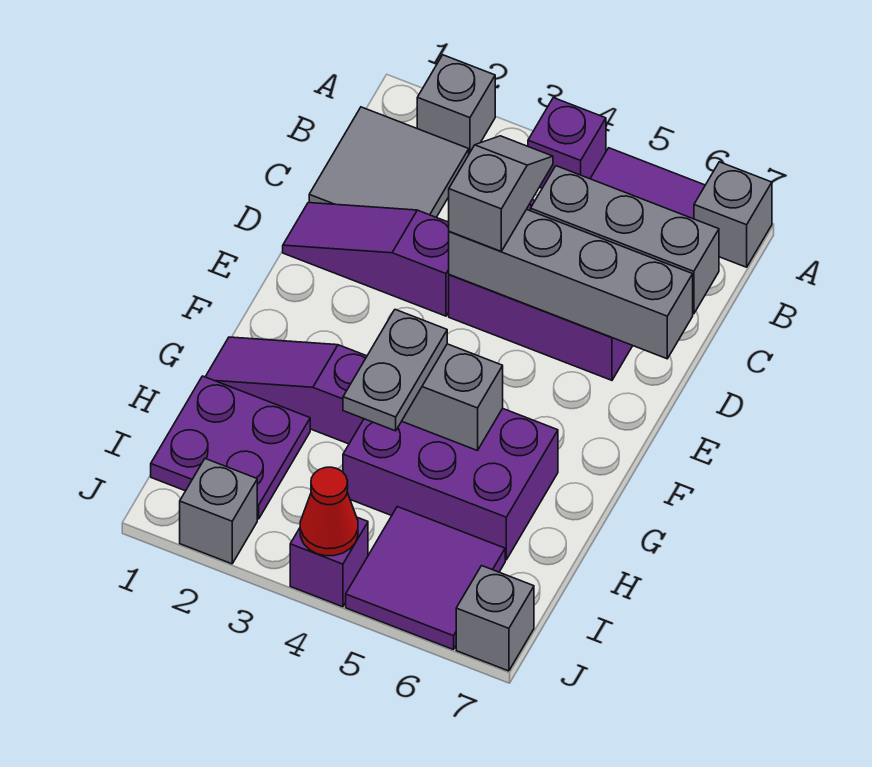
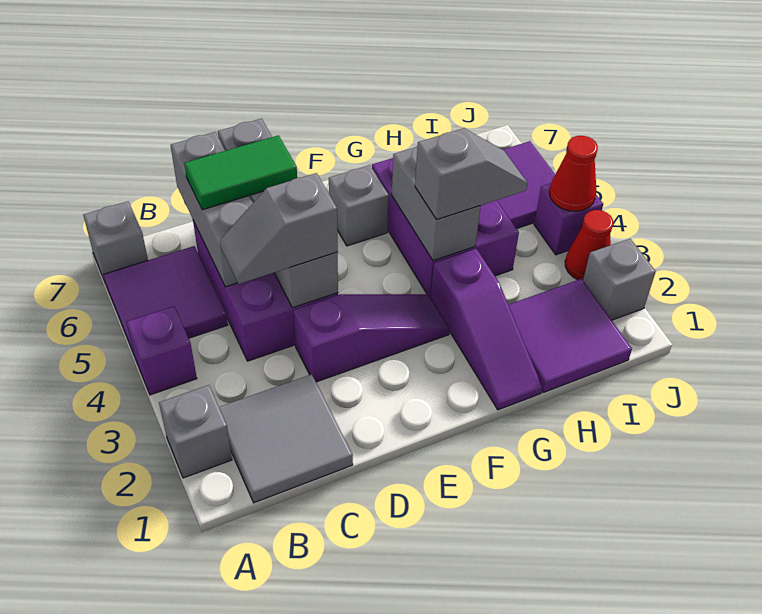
none -> green 1x2 tile [184,135,297,210]
purple 1x3 slope [283,203,449,316] -> purple 1x3 slope turned to [293,294,450,382]
grey 1x2 plate [343,310,447,431] -> grey 1x2 slope [415,128,527,220]
purple 2x2 plate [151,376,310,519] -> purple 2x2 tile [509,279,632,393]
none -> red 1x1 cone [565,210,613,280]
grey 1x1 brick [456,566,534,671] -> grey 1x1 brick moved to [329,165,389,246]

